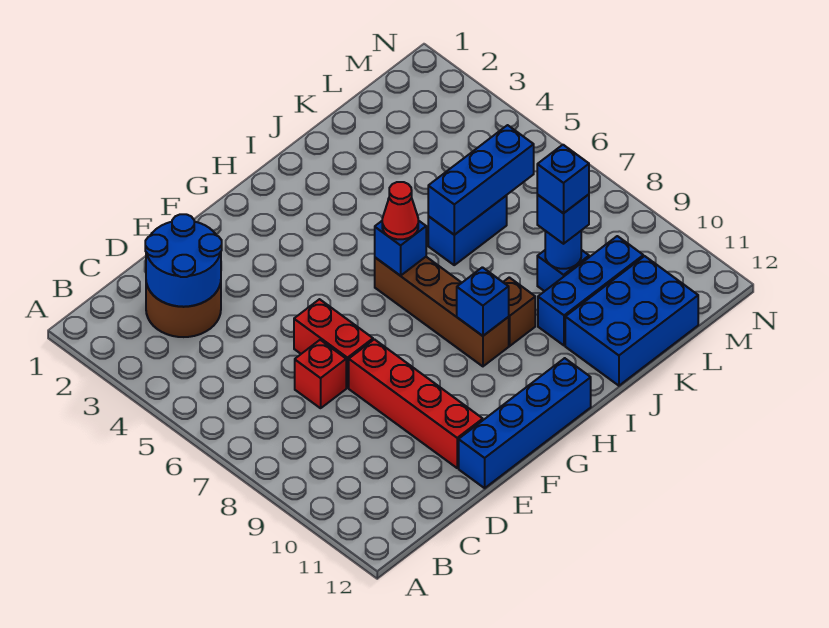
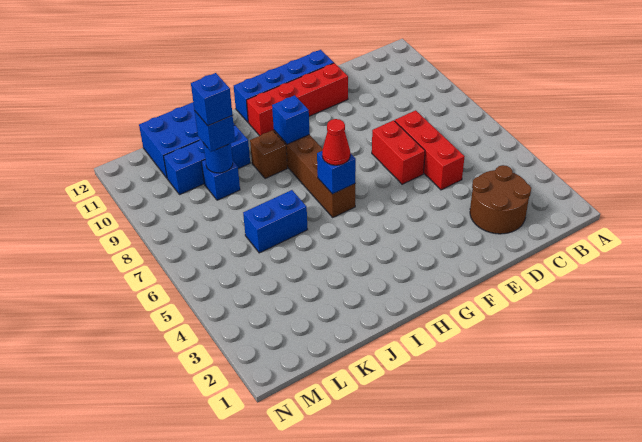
blue 2x2 round brick [145,214,222,307] -> none
red 1x1 brick [295,340,346,408] -> red 1x3 brick [395,110,465,190]
red 1x4 brick [349,339,483,468] -> red 1x4 brick turned to [247,63,348,136]
blue 1x3 brick [428,125,534,235] -> none

